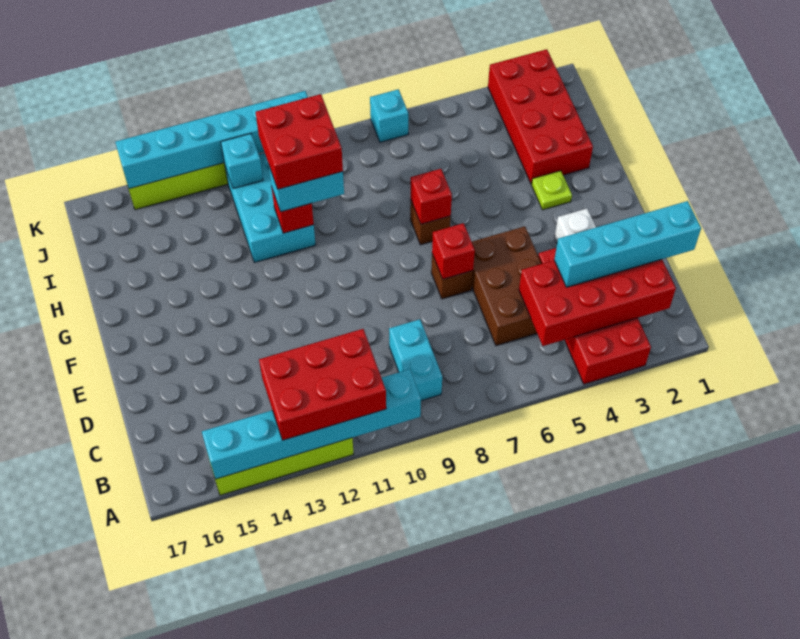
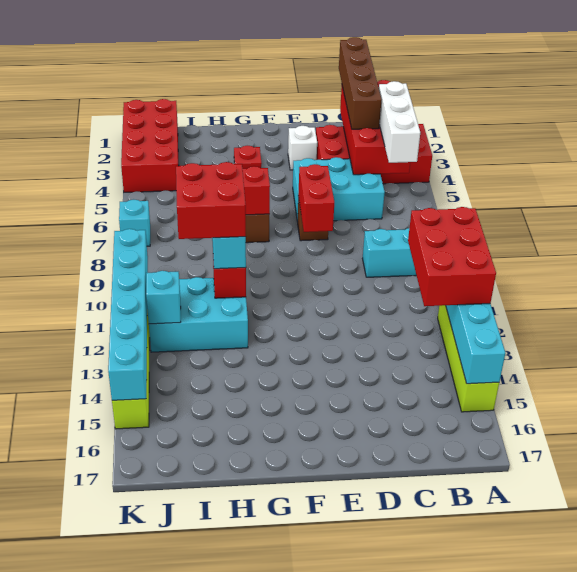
none -> white 1x3 brick [379,81,420,163]
cyan 1x4 brick [554,201,701,287] -> brown 1x4 brick [339,37,382,129]
brown 2x3 brick [472,226,541,346] -> cyan 2x3 brick [293,157,385,222]
red 1x1 brick [432,223,475,279] -> red 1x2 brick [298,164,334,232]
lime 1x1 plate [532,171,572,210] -> red 1x1 plate [234,146,262,169]
red 2x4 brick [488,49,593,184] -> red 2x4 brick turned to [121,99,179,192]

